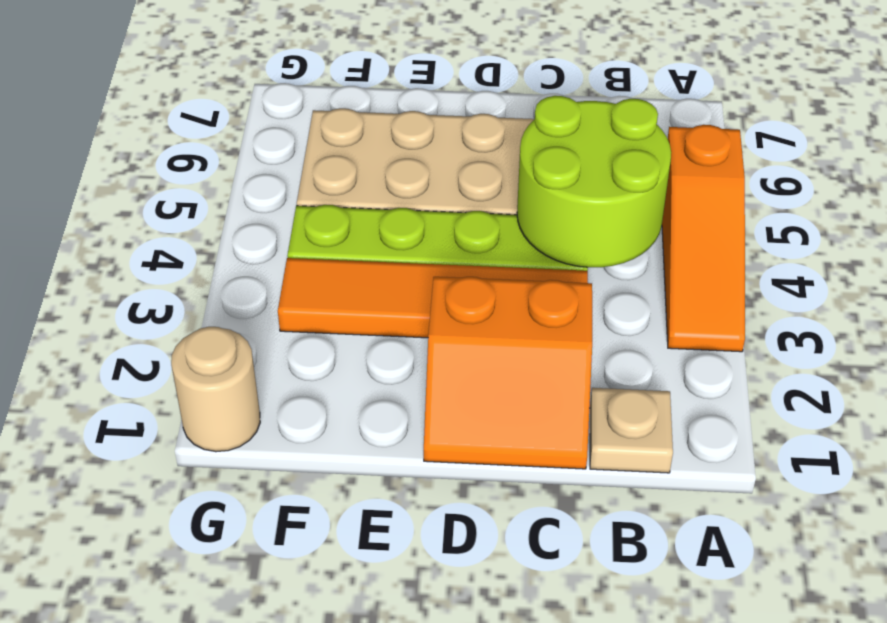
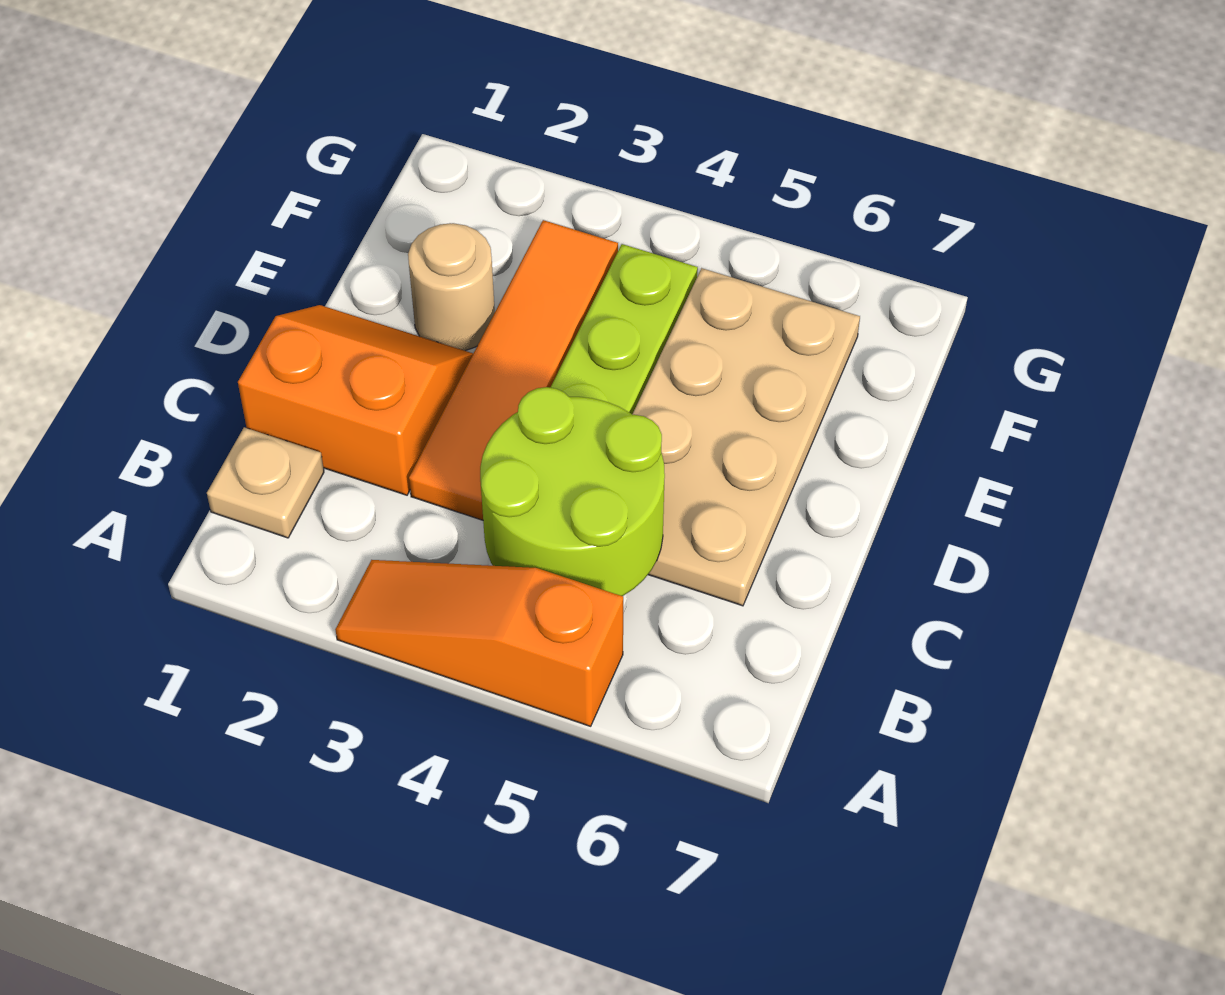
orange 2x2 slope [424,277,592,469] -> orange 2x2 slope turned to [238,305,473,495]
tan 1x1 round brick [171,327,260,452] -> tan 1x1 round brick moved to [408,223,495,351]

